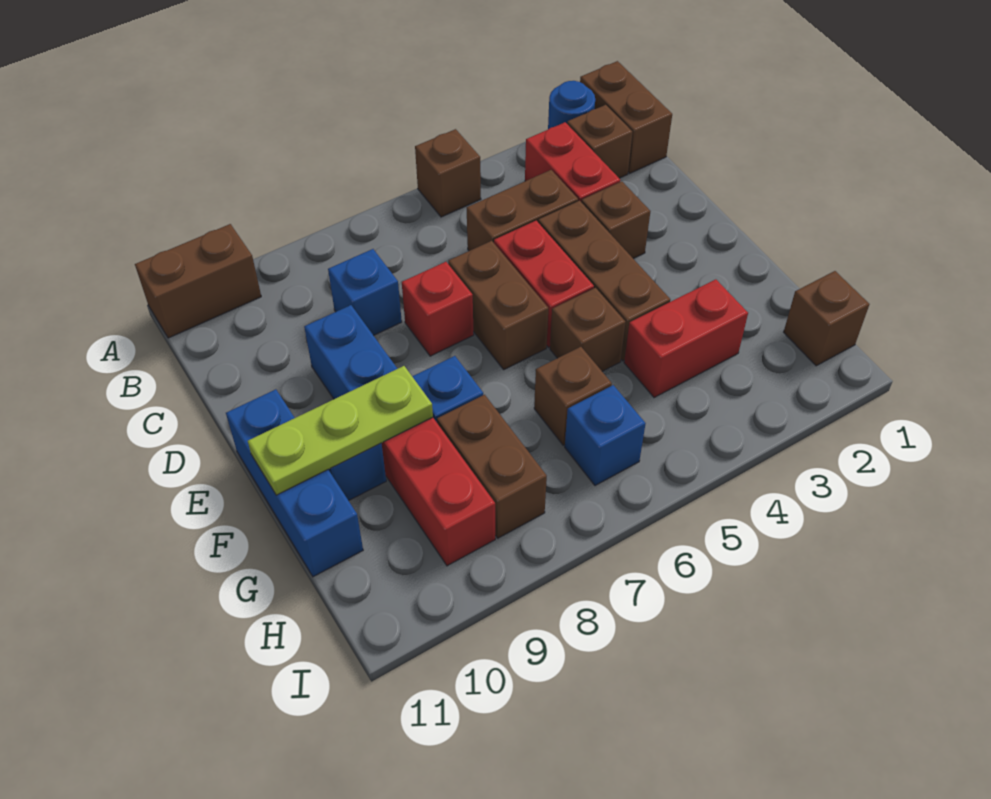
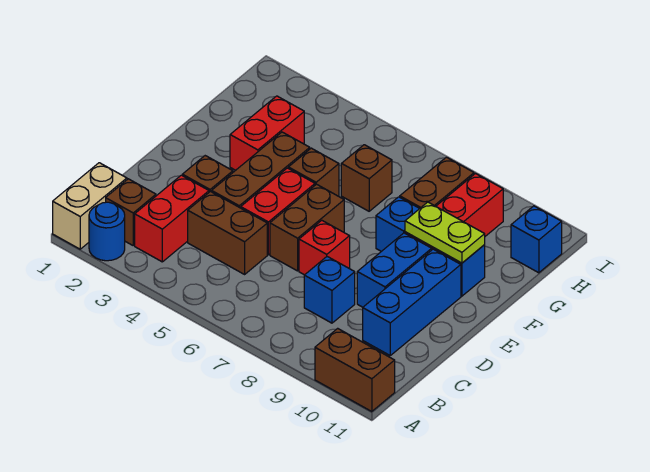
brown 1x2 brick [580,61,672,173] -> tan 1x2 brick [53,163,127,249]
brown 1x1 brick [415,129,481,217] -> none
blue 1x3 brick [226,389,363,577] -> blue 1x3 brick moved to [363,249,461,355]
lime 1x3 plate [248,366,433,495] -> lime 1x2 plate [405,202,485,263]
red 1x2 brick [624,279,748,398] -> red 1x2 brick turned to [230,96,304,170]
brown 1x1 brick [784,271,869,366] -> none
blue 1x1 brick [565,385,646,486] -> blue 1x1 brick moved to [511,206,562,273]

